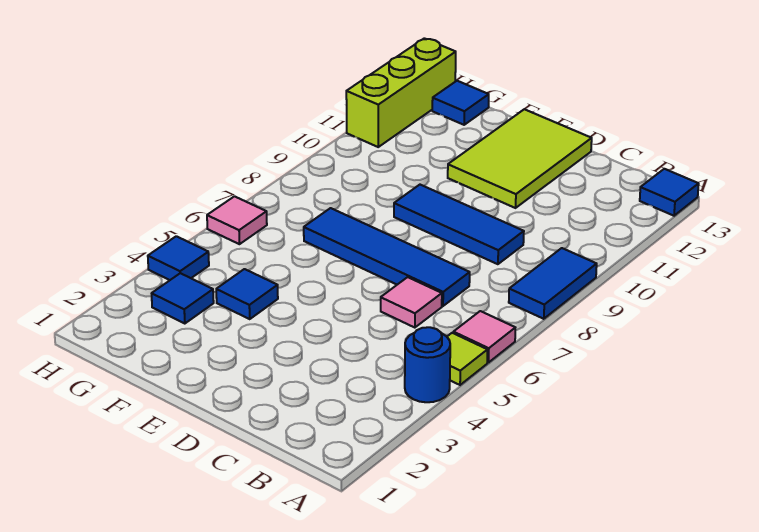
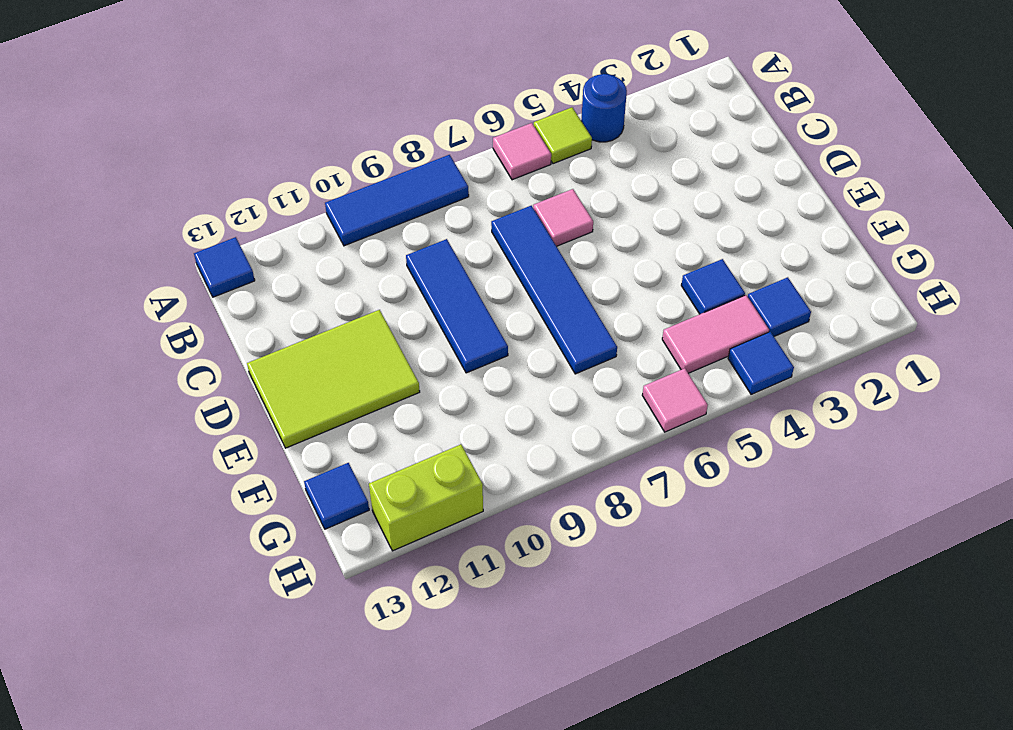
blue 1x2 tile [509,248,597,319] -> blue 1x3 tile [325,155,469,246]
none -> pink 1x2 tile [662,295,769,373]
lime 1x3 brick [346,38,456,147] -> lime 1x2 brick [369,444,483,551]

